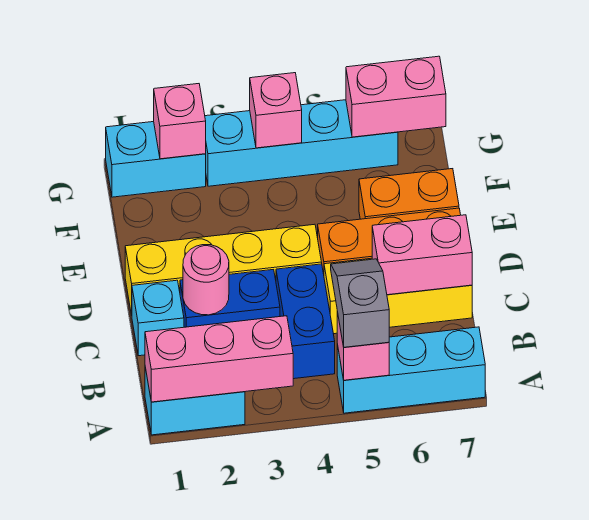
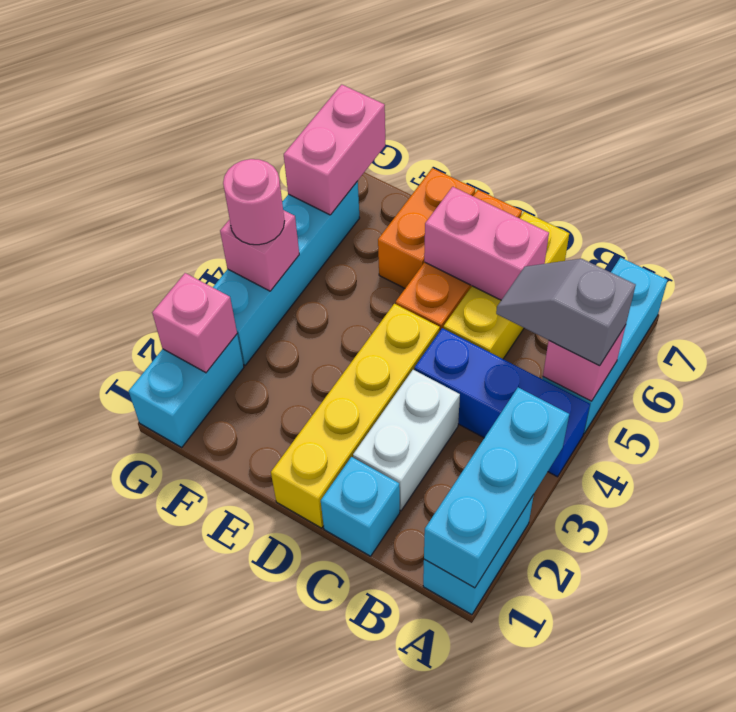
pink 1x3 brick [145,316,293,402] -> cyan 1x3 brick [424,387,569,588]
blue 1x2 brick [276,264,335,379] -> blue 1x3 brick [414,328,590,477]
blue 1x2 brick [180,270,280,327] -> white 1x2 brick [353,370,460,511]
pink 1x1 round brick [183,245,229,315] -> pink 1x1 round brick moved to [223,159,284,245]
pink 1x2 brick [372,215,472,295] -> pink 1x2 brick turned to [424,187,549,300]

